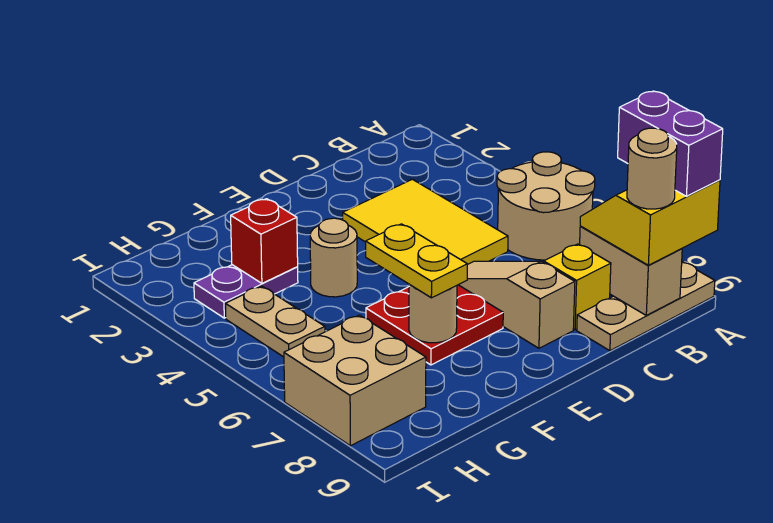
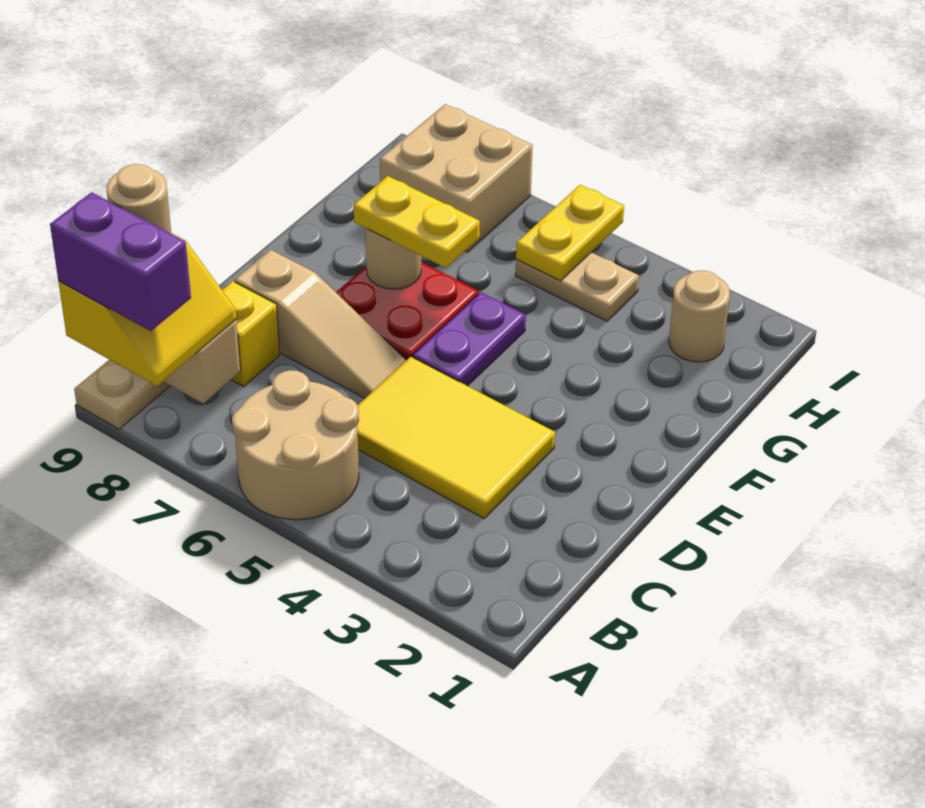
tan 1x1 round brick [310,218,357,297] -> tan 1x1 round brick moved to [669,270,730,362]
purple 1x2 plate [194,265,298,318] -> purple 1x2 plate moved to [413,292,526,386]
red 1x1 brick [231,199,298,283] -> none
none -> yellow 1x2 plate [516,185,624,281]

